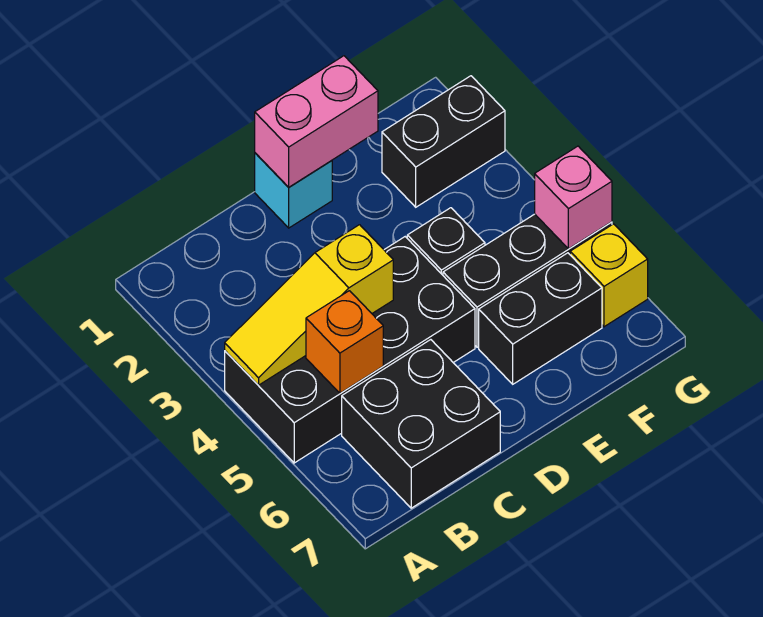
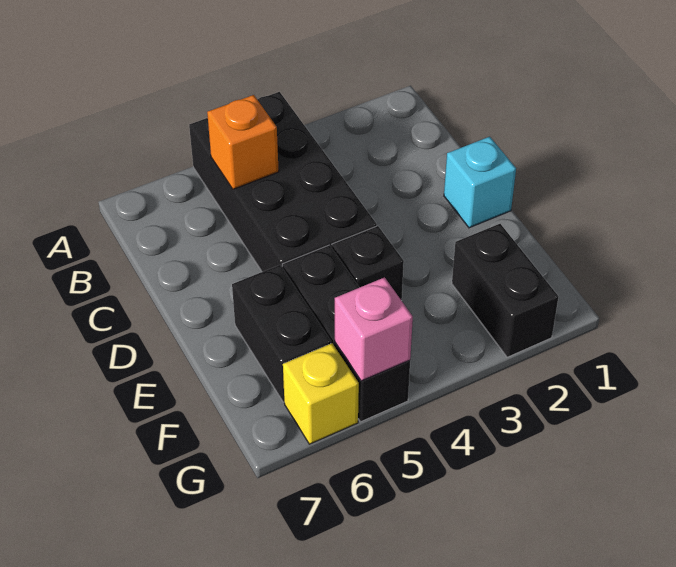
yellow 1x3 slope [225,225,393,385] -> none
black 2x2 brick [342,340,500,508] -> none
pink 1x2 brick [255,56,378,187] -> none

